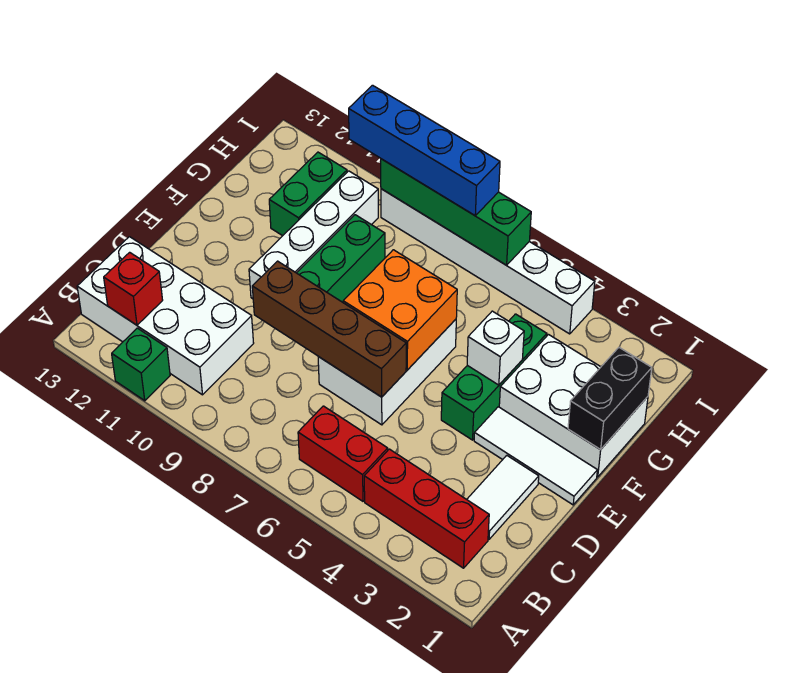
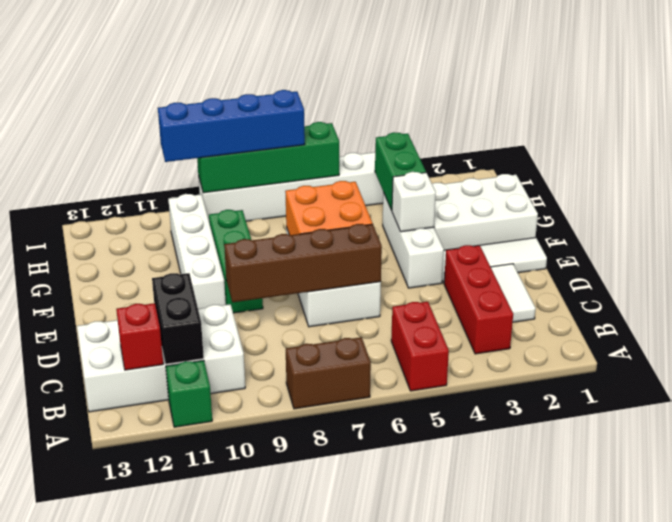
none -> brown 1x2 brick [286,337,371,409]
red 1x3 brick [364,449,489,568] -> red 1x3 brick turned to [444,245,513,354]
red 1x2 brick [298,406,388,501] -> red 1x2 brick turned to [391,302,449,391]
green 1x3 brick [441,314,547,440] -> white 1x3 brick [383,193,444,288]
black 1x2 brick [568,347,652,450] -> black 1x2 brick moved to [152,273,204,364]
green 1x2 brick [269,152,347,236] -> green 1x2 brick moved to [375,132,426,210]

